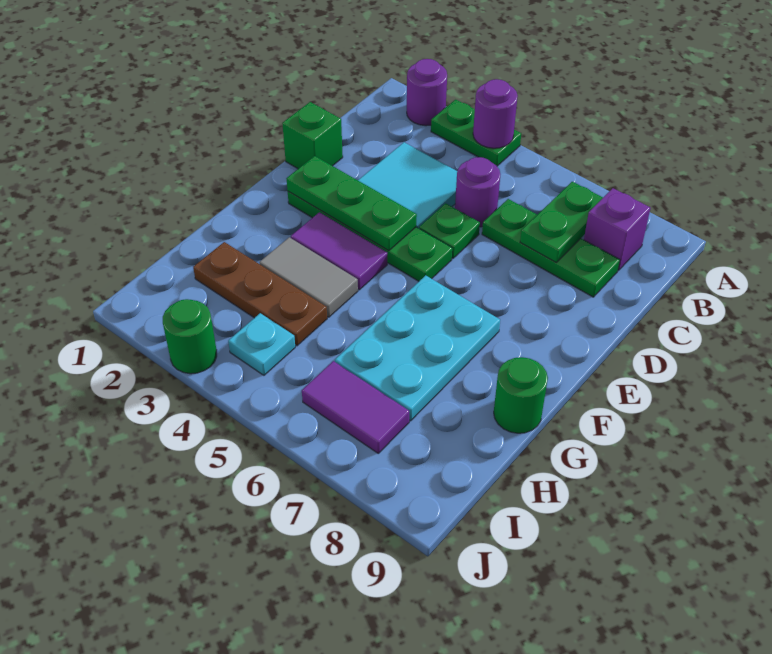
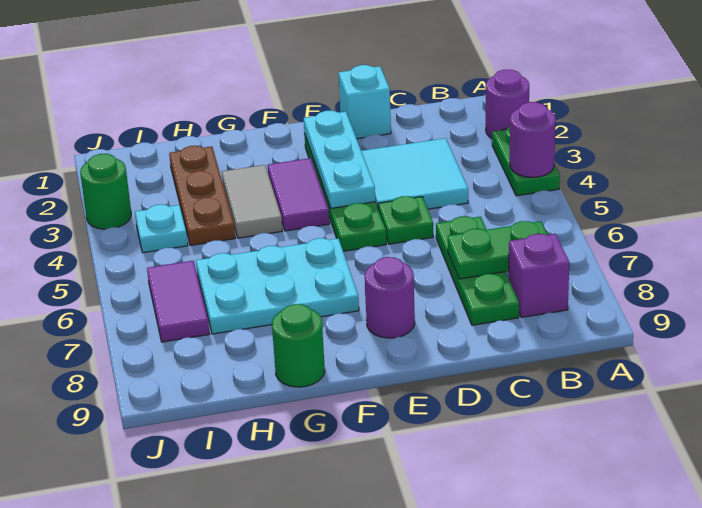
purple 1x1 round brick [455,157,500,227] -> purple 1x1 round brick moved to [365,257,415,338]
green 1x1 brick [282,102,343,169] -> cyan 1x1 brick [339,65,391,139]
green 1x3 plate [286,156,417,251] -> cyan 1x3 plate [304,111,375,208]

